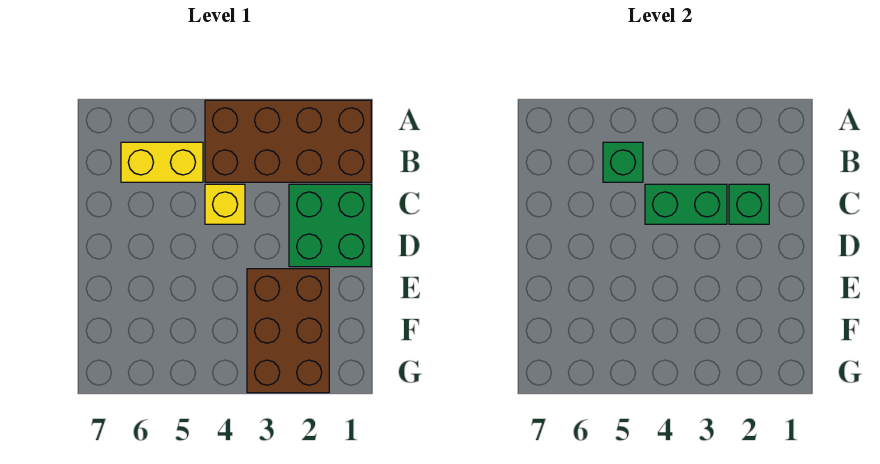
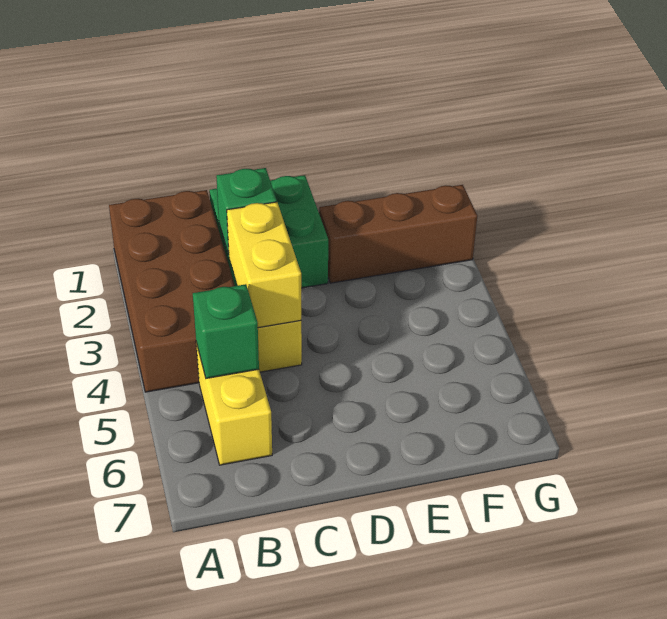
green 1x2 brick [645,184,727,224] -> yellow 1x2 brick [227,202,301,328]
brown 2x3 brick [247,269,329,393] -> brown 1x3 brick [319,185,477,283]

